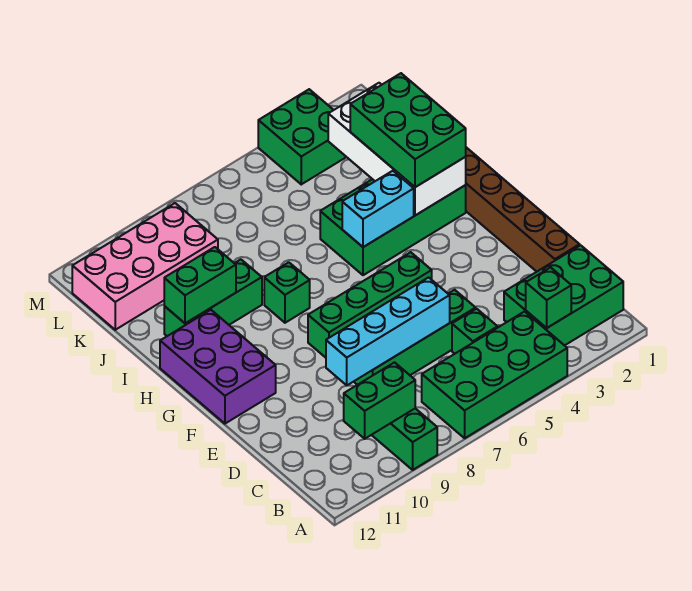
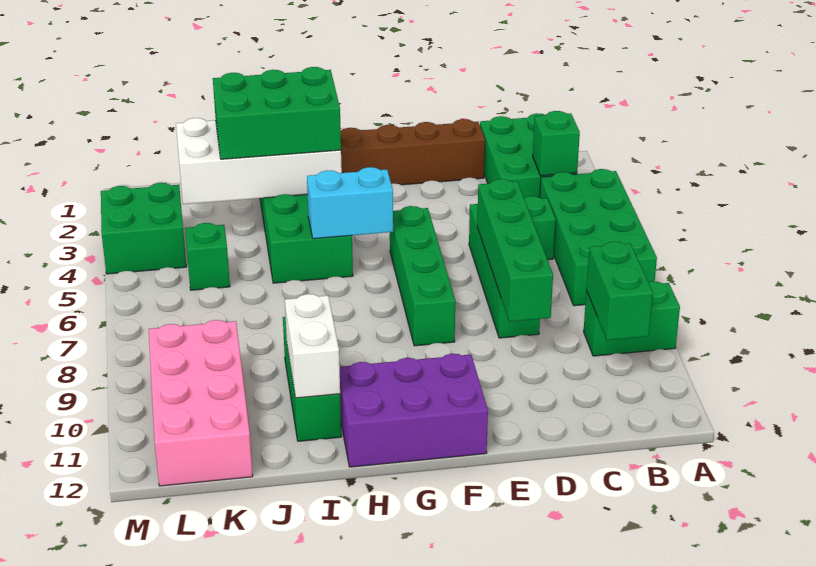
cyan 1x4 brick [326,277,450,385] -> green 1x4 brick [477,179,553,322]
cyan 1x2 brick [342,171,414,247] -> cyan 1x2 brick turned to [307,167,393,239]
green 1x1 brick [264,262,310,323] -> green 1x1 brick moved to [185,223,230,290]
green 1x2 brick [164,247,236,323] -> white 1x2 brick [285,294,340,398]

